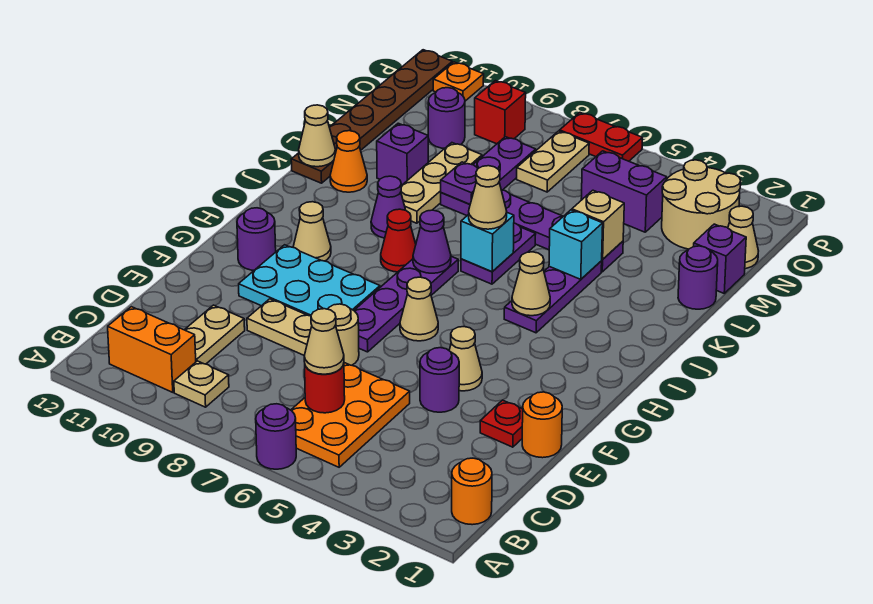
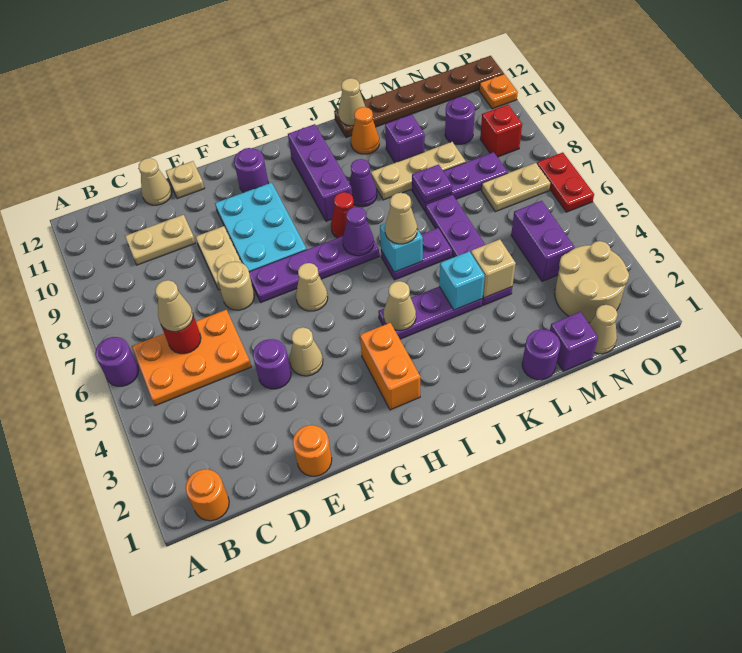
tan 1x1 plate [174,361,229,407] -> tan 1x1 plate moved to [166,161,205,199]
orange 1x2 brick [108,307,196,392] -> orange 1x2 brick moved to [360,323,420,410]
red 1x1 plate [480,400,523,447] -> none
tan 1x1 cone [293,202,331,261] -> tan 1x1 cone moved to [139,158,172,205]
none -> purple 1x3 brick [288,124,352,221]

